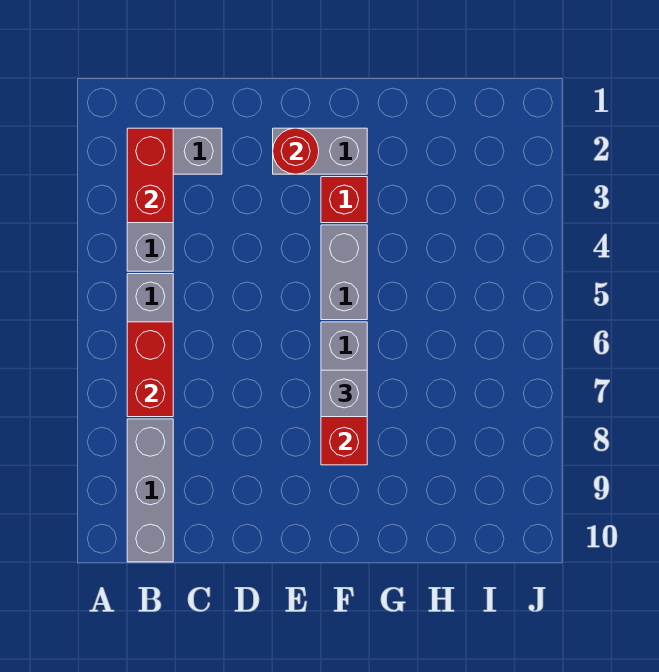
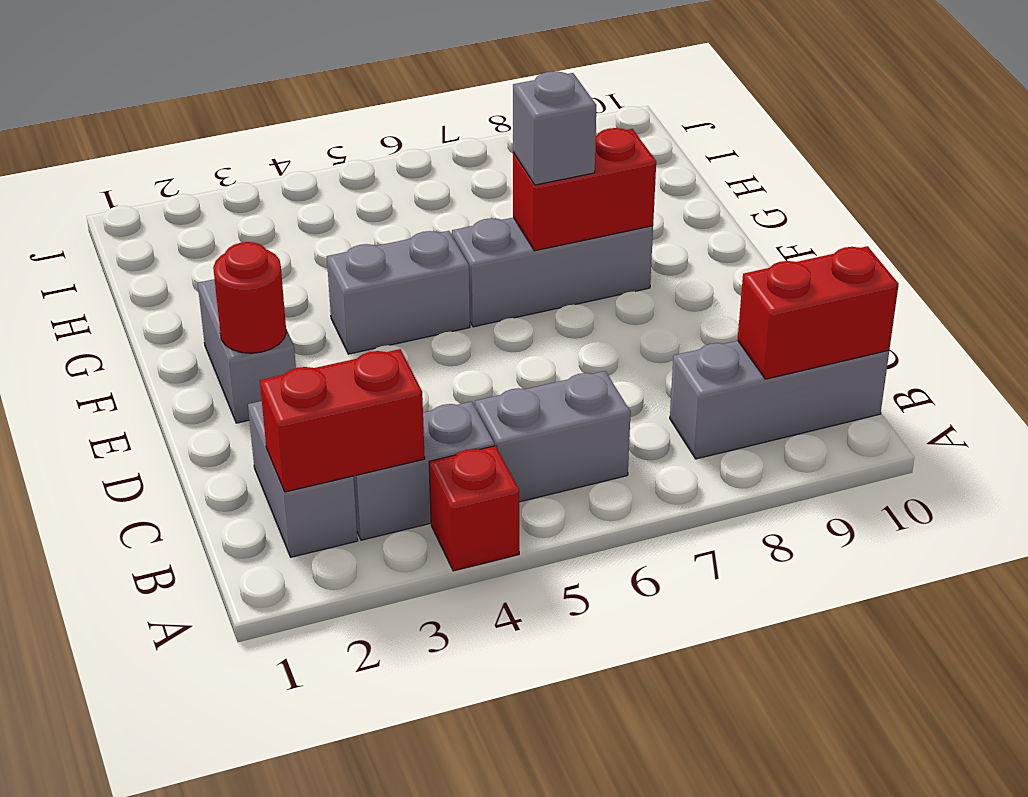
red 1x2 brick [127,322,173,417] -> red 1x2 brick moved to [738,246,899,379]
red 1x1 brick [321,177,367,223] -> red 1x1 brick moved to [429,446,519,571]

